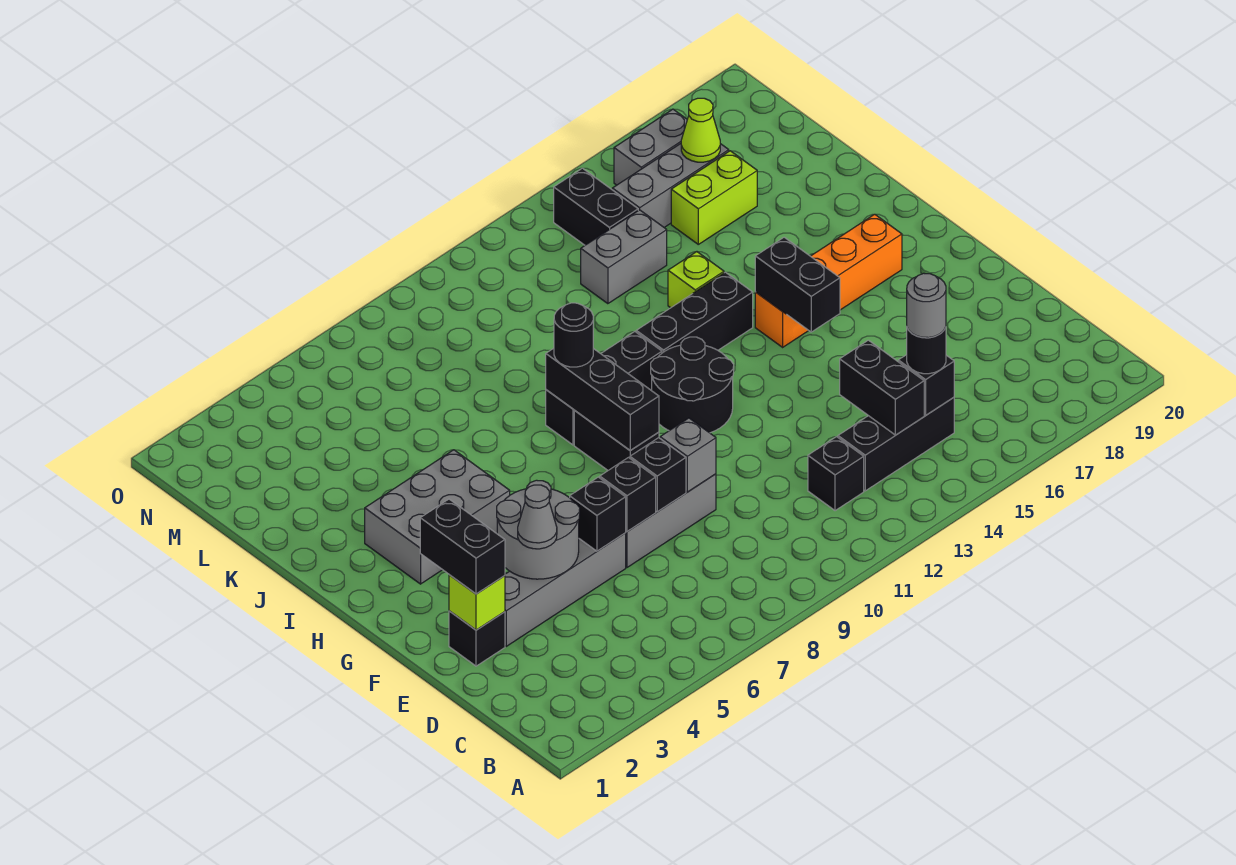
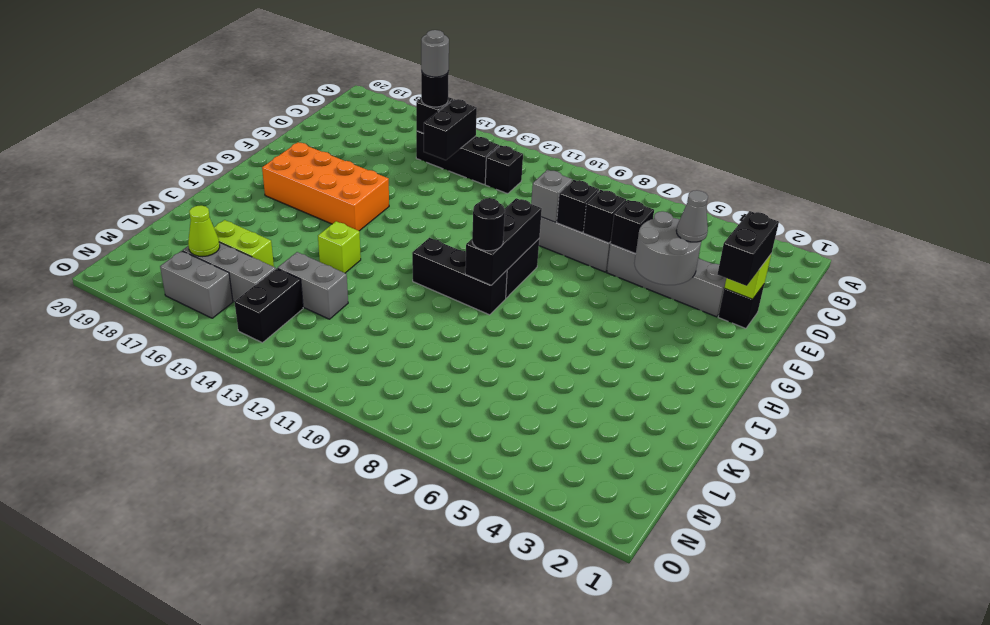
black 2x2 round brick [651,337,734,433] -> none
black 1x2 brick [755,237,840,332] -> none
grey 2x3 brick [365,450,510,584] -> none
orange 1x4 brick [755,214,902,347] -> orange 2x4 brick [262,142,389,231]
black 1x3 brick [636,272,753,353] -> none

